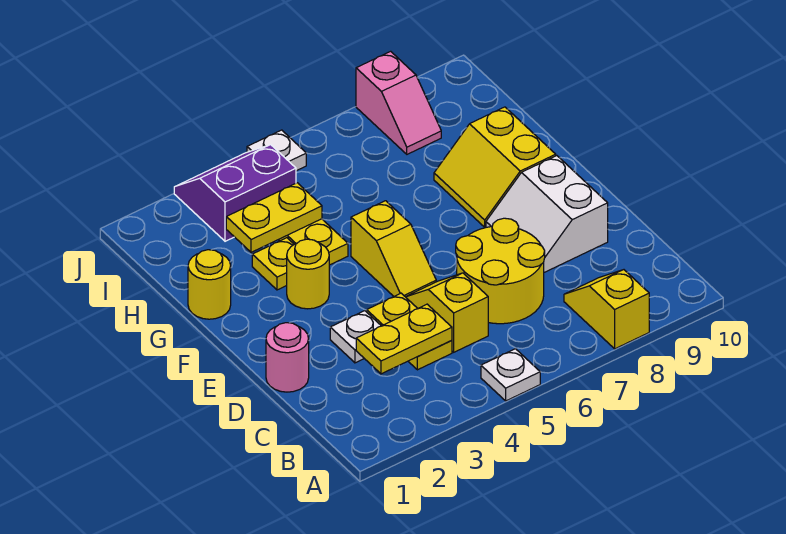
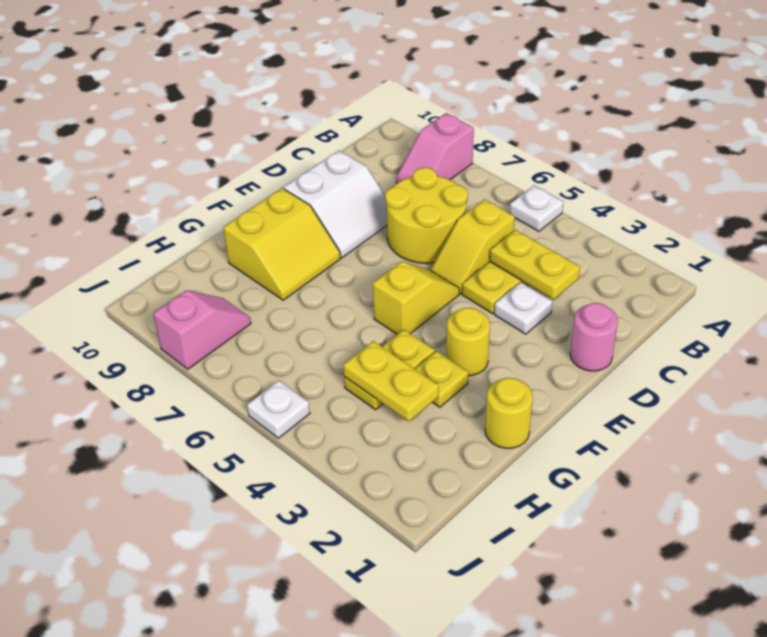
yellow 1x2 slope [564,270,649,349] -> pink 1x2 slope [396,113,474,183]
purple 2x2 slope [174,145,296,241] -> none

